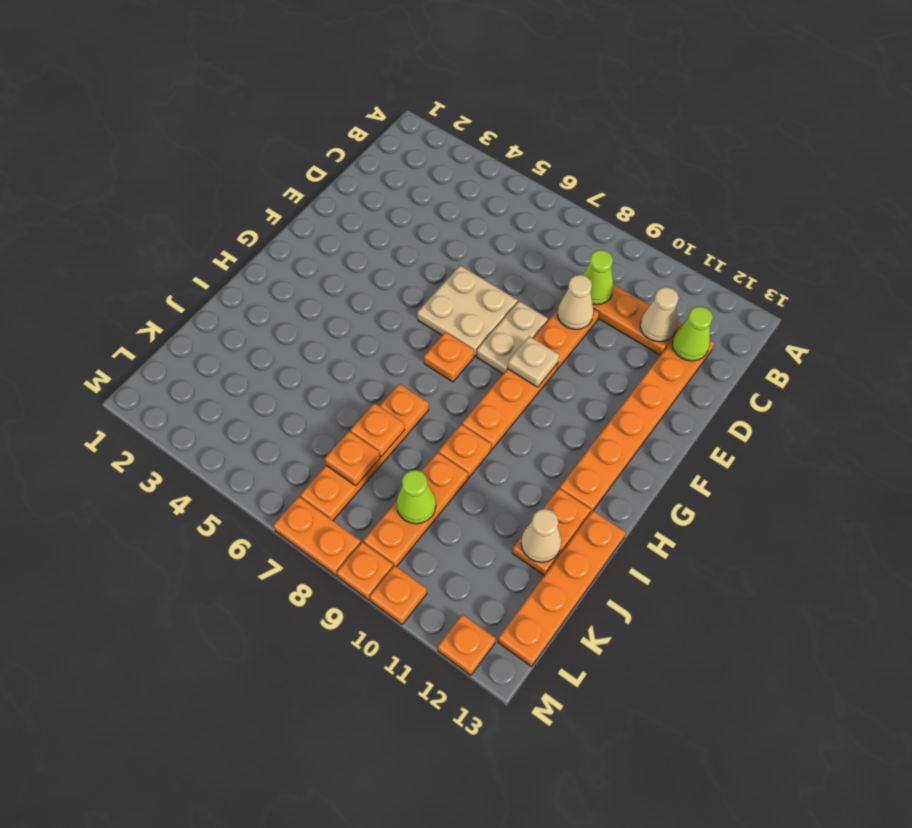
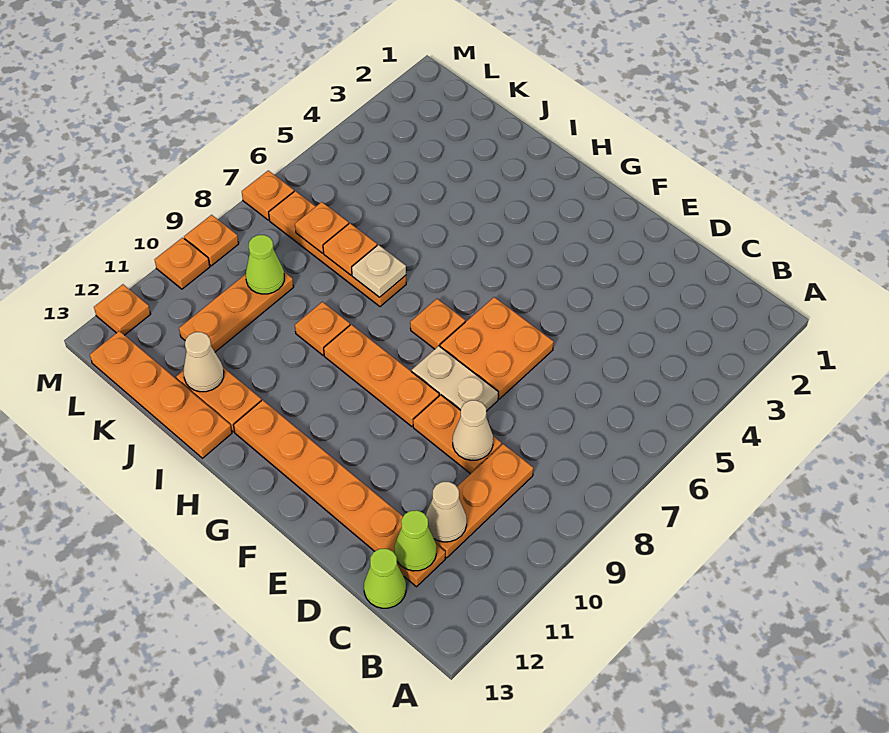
lime 1x1 cone [583,250,614,305] -> lime 1x1 cone moved to [364,549,406,608]
tan 2x2 plate [417,266,518,356] -> orange 2x2 plate [440,297,554,399]
tan 1x1 plate [508,336,559,387] -> tan 1x1 plate moved to [352,245,406,297]
orange 1x3 plate [363,452,468,567] -> orange 1x3 plate turned to [179,272,294,352]
orange 1x2 plate [273,497,361,576] -> orange 1x1 plate [242,171,294,220]

